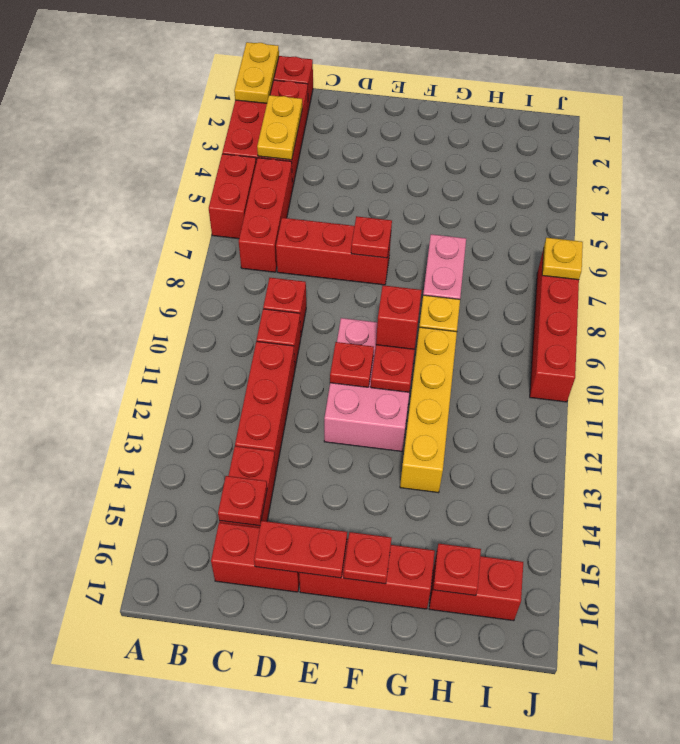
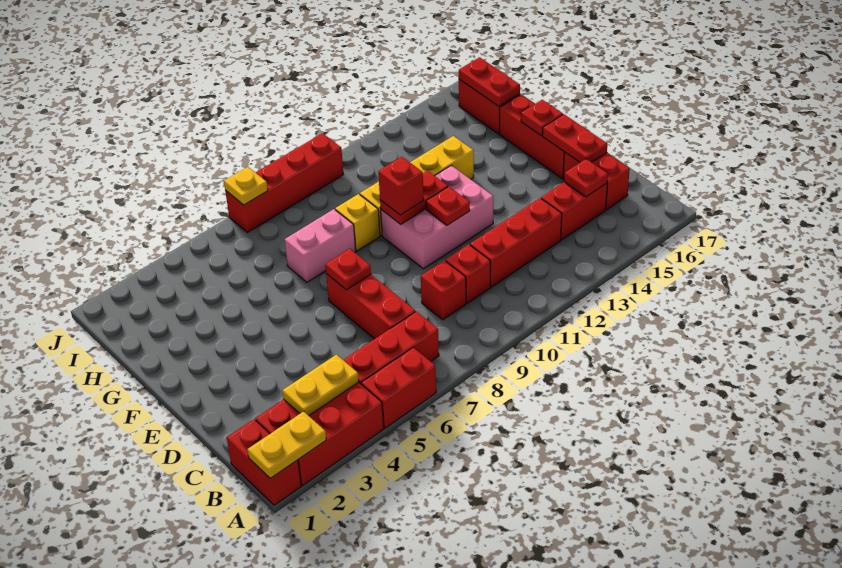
red 1x1 plate [433,544,481,596] -> red 1x2 plate [459,57,520,106]

